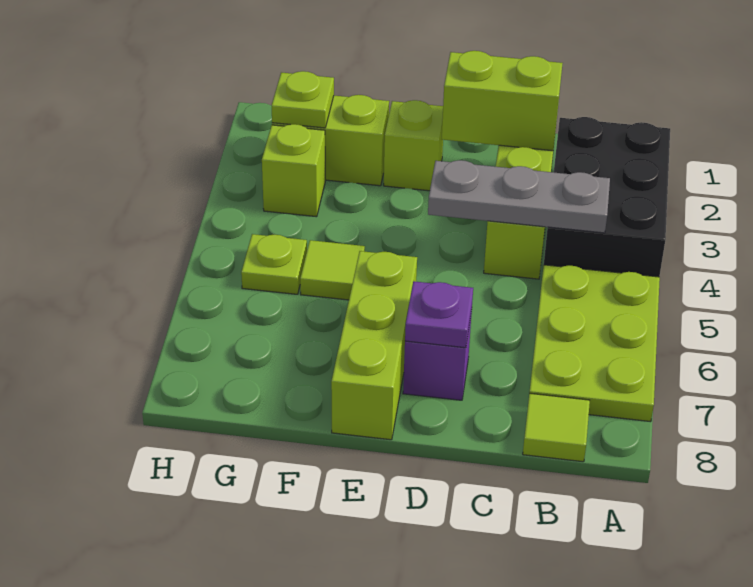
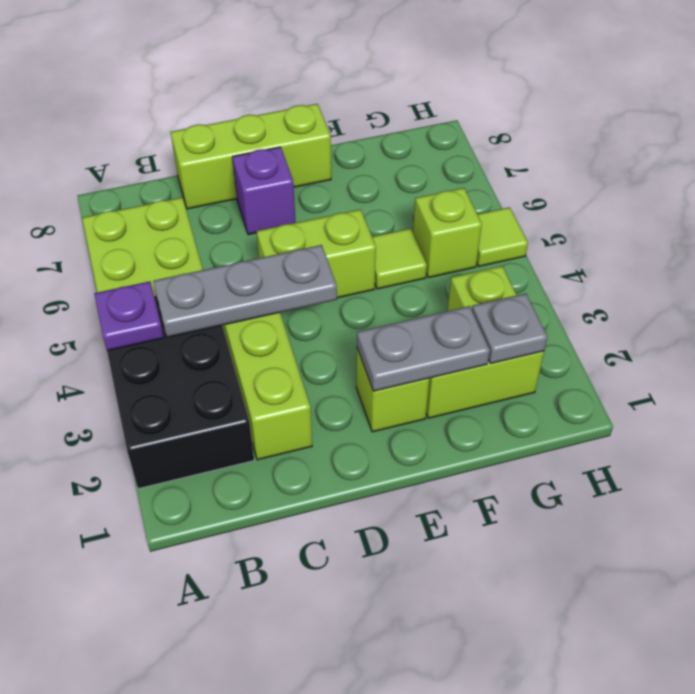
lime 1x1 tile [523,393,590,462] -> lime 1x1 tile moved to [477,207,528,266]
lime 1x2 brick [442,51,563,151] -> lime 1x2 brick moved to [257,209,376,298]
purple 1x1 plate [405,281,473,348] -> purple 1x1 plate moved to [94,281,164,351]
none -> grey 1x2 plate [357,306,490,391]
lime 1x3 brick [331,251,417,440] -> lime 1x3 brick turned to [171,104,331,209]
lime 1x1 plate [272,71,334,128] -> grey 1x1 plate [472,293,547,364]
lime 1x1 plate [241,234,307,294] -> lime 1x1 brick [413,188,482,278]

